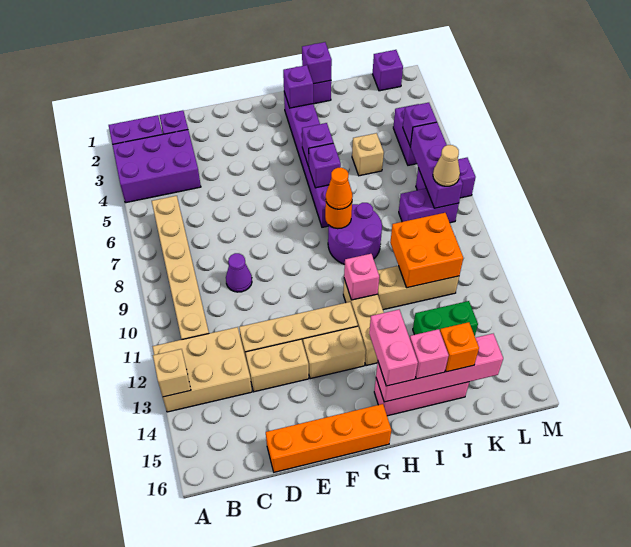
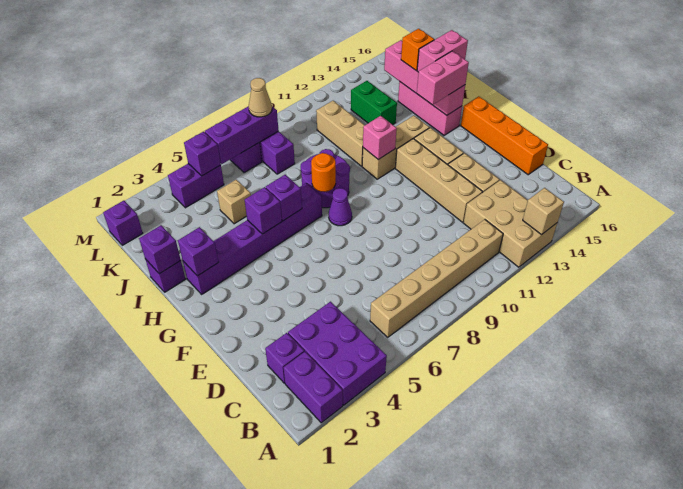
purple 1x1 cone [226,253,252,292] -> purple 1x1 cone moved to [329,188,352,226]
orange 1x1 cone [326,168,353,209] -> none
pink 1x1 brick [410,329,449,379] -> pink 1x2 brick [417,30,468,72]
orange 2x2 brick [390,213,463,288] -> none

